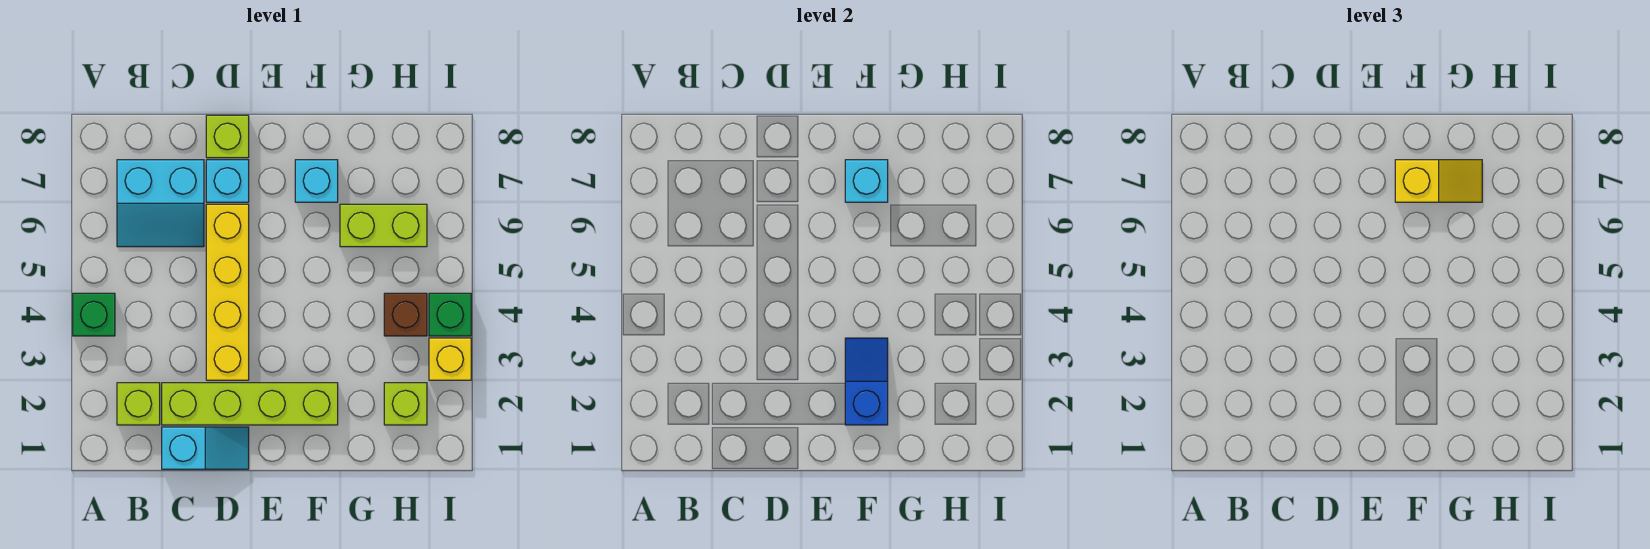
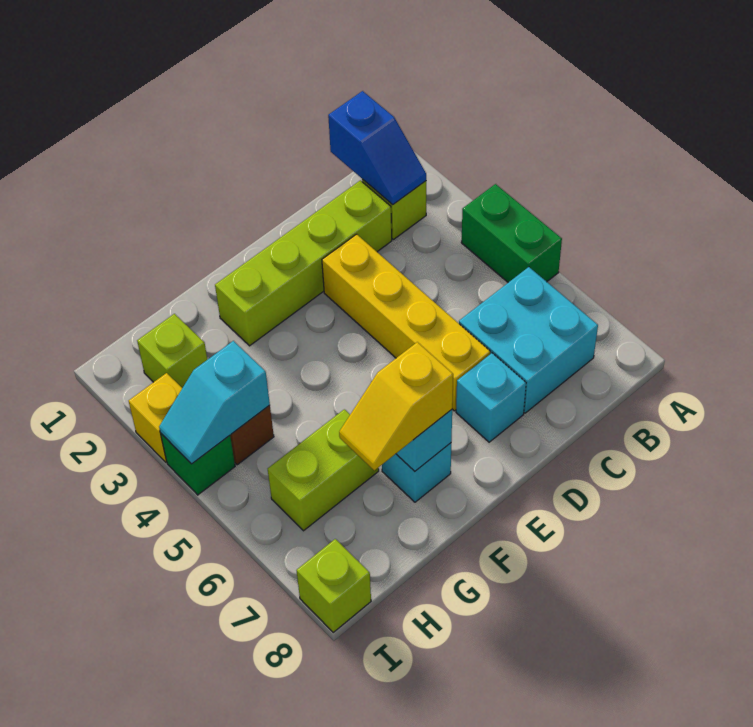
green 1x1 brick [73,293,115,336] -> green 1x2 brick [461,184,562,282]
cyan 2x2 slope [117,160,204,247] -> cyan 2x2 brick [459,267,598,413]
cyan 1x2 slope [162,427,249,469] -> cyan 1x2 slope moved to [159,341,270,464]
lime 1x1 brick [206,115,249,158] -> lime 1x1 brick moved to [297,539,371,632]
blue 1x2 slope [845,338,888,425] -> blue 1x2 slope moved to [328,91,426,205]

